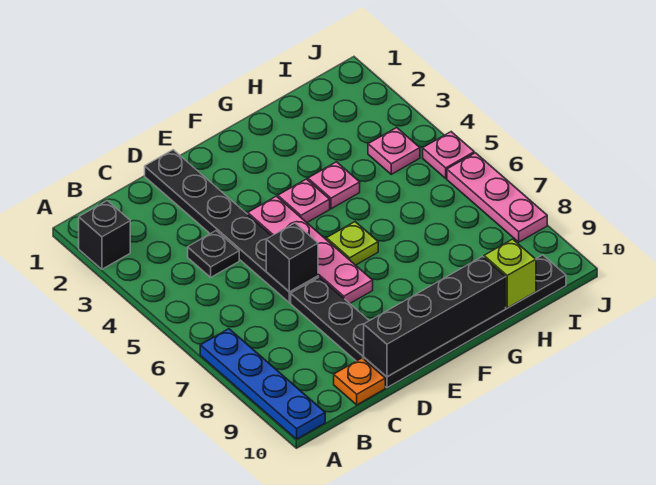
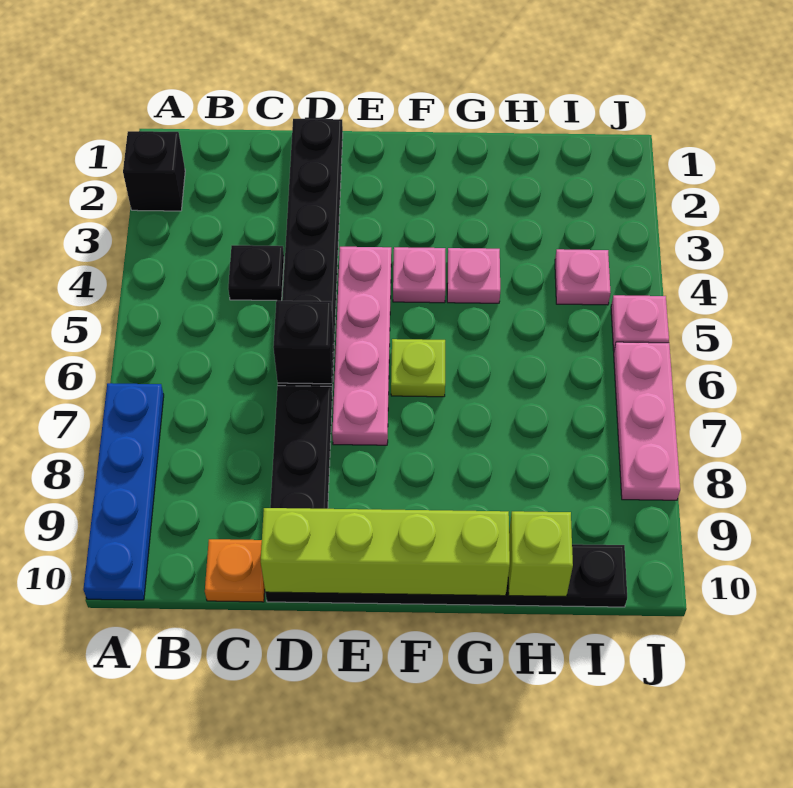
black 1x4 brick [364,256,506,377] -> lime 1x4 brick [261,508,510,596]

